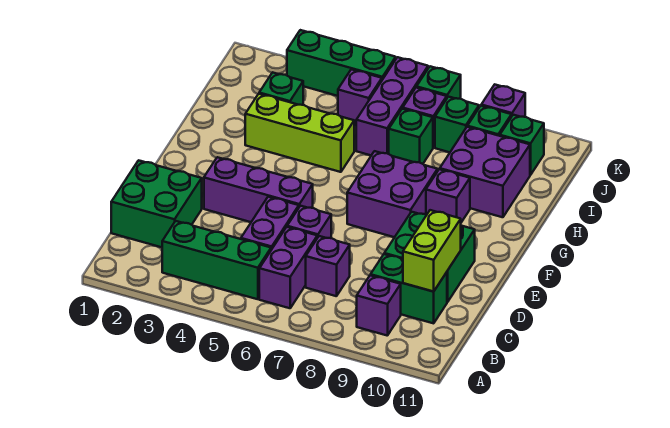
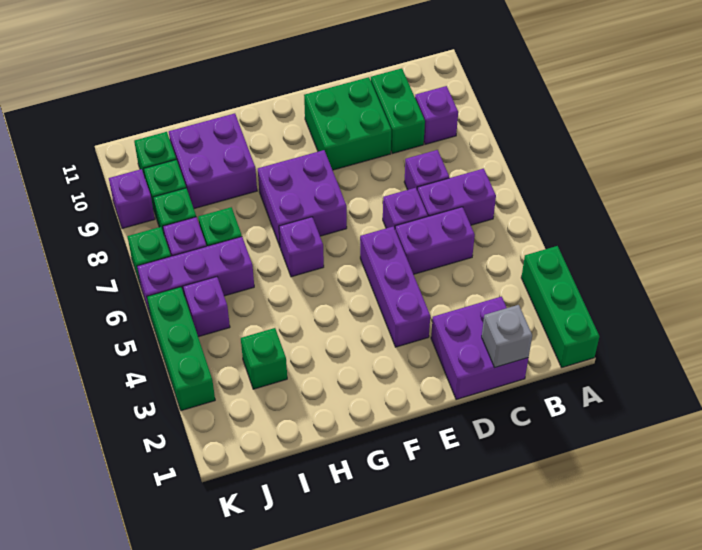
green 1x3 brick [162,221,271,299] -> green 1x3 brick moved to [521,246,599,367]
green 2x2 brick [111,160,202,247] -> purple 2x2 brick [431,297,528,400]
none -> grey 1x1 brick [482,305,532,367]
lime 1x2 brick [403,210,461,292] -> none
purple 1x1 brick [426,169,470,222] -> purple 1x1 brick moved to [279,217,324,277]
lime 1x3 brick [245,94,354,172] -> none

